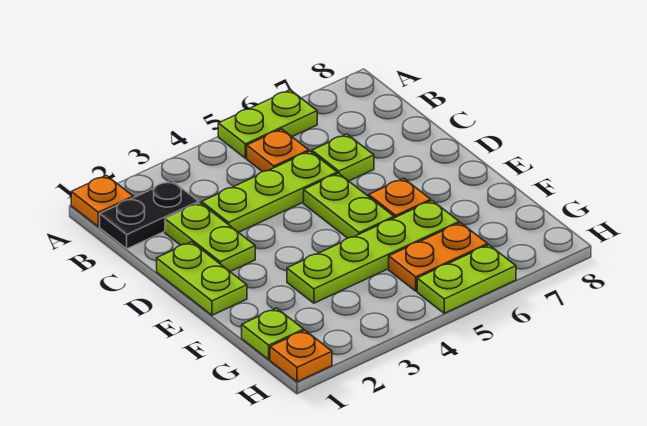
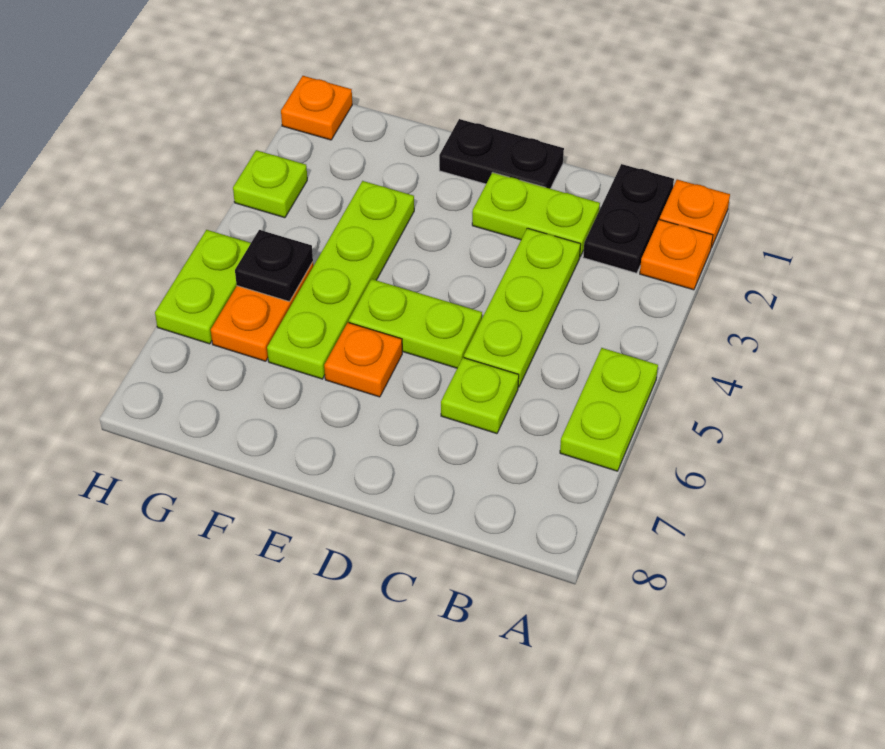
orange 1x1 plate [247,129,309,172] -> orange 1x1 plate moved to [640,219,713,290]
lime 1x2 plate [157,242,247,315] -> black 1x2 plate [439,119,564,189]
lime 1x1 plate [242,308,304,359] -> lime 1x1 plate moved to [233,150,307,218]
none -> black 1x1 plate [235,230,313,302]

